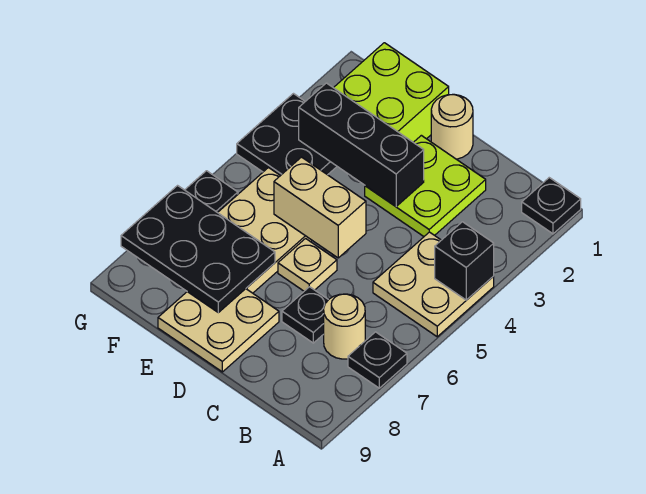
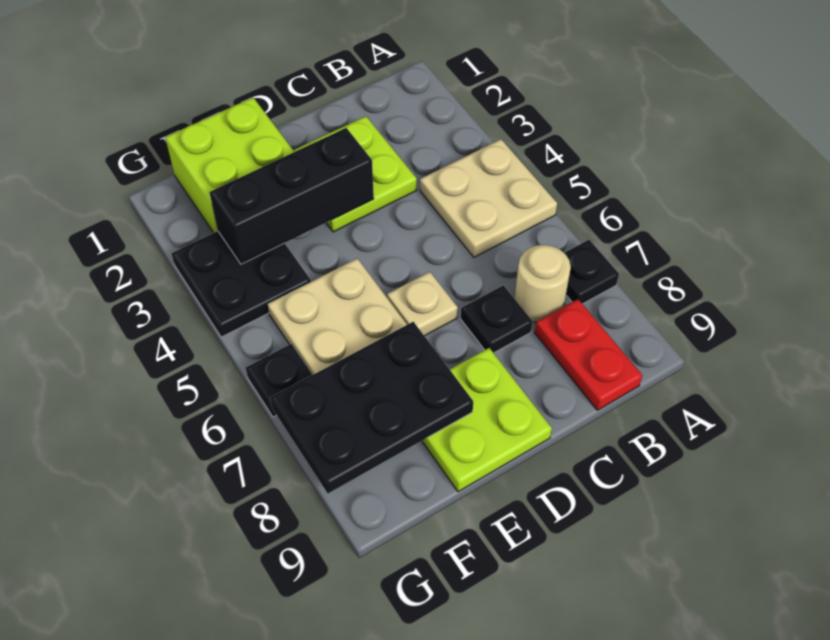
black 1x1 plate [522,178,581,234] -> none
black 1x1 brick [435,222,494,300] -> none
none -> red 1x2 plate [535,299,642,410]
tan 1x1 round brick [431,94,473,159] -> none
tan 1x2 brick [274,157,366,258] -> none
tan 2x2 plate [158,289,279,372] -> lime 2x2 plate [422,348,552,492]

